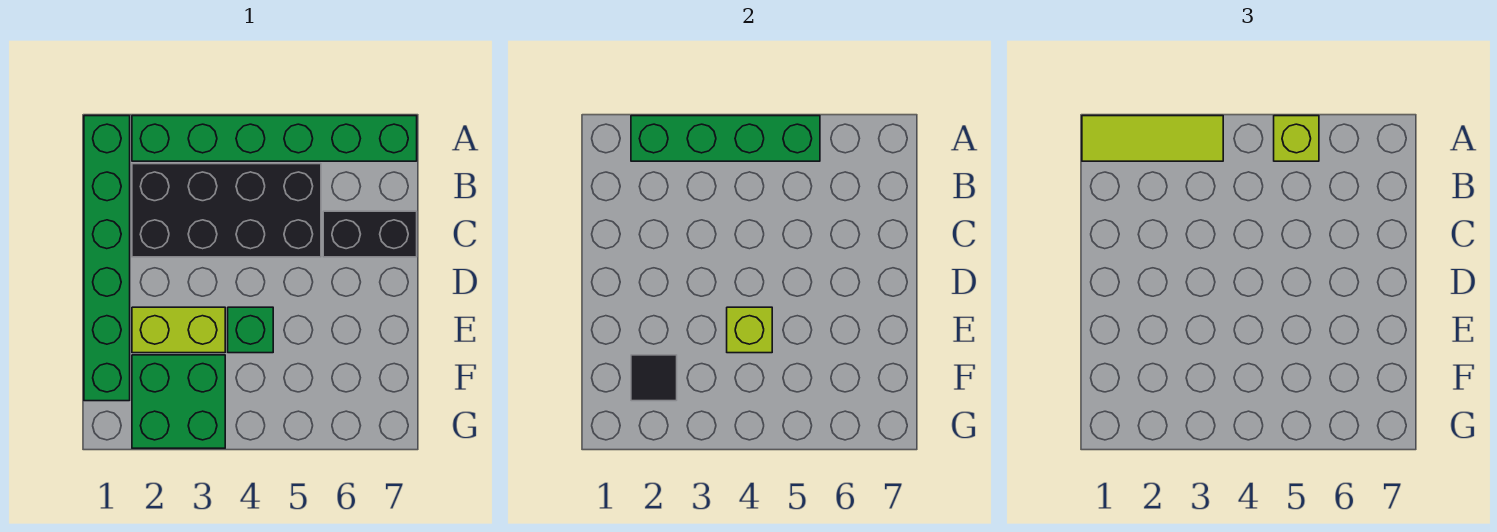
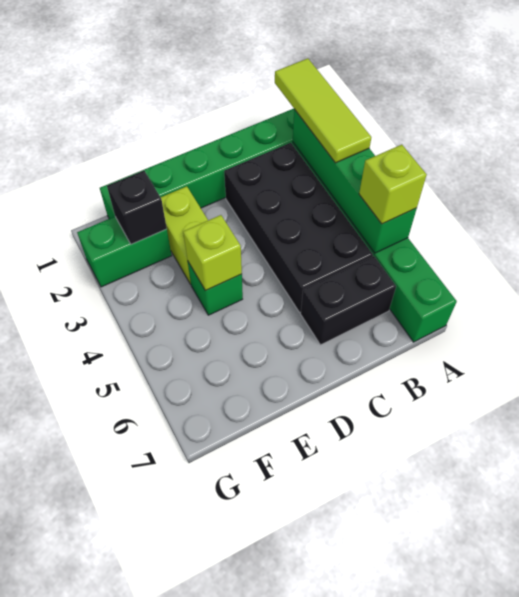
black 1x2 brick [323,211,417,257] -> black 1x2 brick turned to [301,256,396,345]
green 2x2 brick [132,355,225,448] -> green 1x2 brick [77,217,172,287]
black 1x1 tile [631,355,677,401] -> black 1x1 brick [107,171,167,244]

